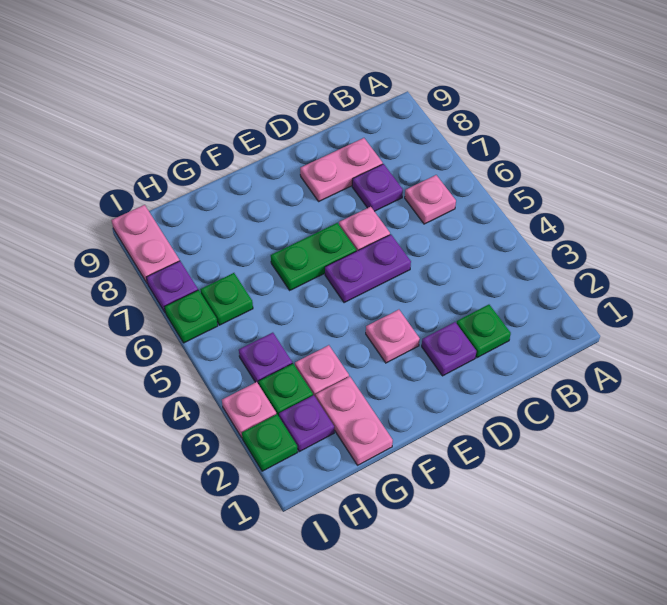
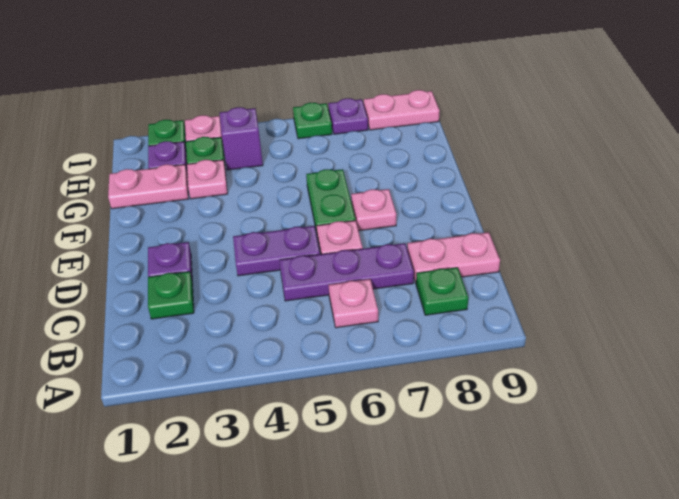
purple 1x1 plate [352,164,403,211] -> purple 1x3 plate [279,243,414,301]
pink 1x2 plate [300,138,383,201] -> pink 1x2 plate turned to [407,232,500,283]
purple 1x2 plate [325,235,411,303] -> purple 1x2 plate turned to [233,226,320,276]
pink 1x1 plate [366,310,420,363] -> pink 1x1 plate moved to [351,189,396,231]
purple 1x1 plate [239,333,292,384] -> purple 1x1 brick [220,107,263,170]
green 1x1 plate [200,273,253,325] -> green 1x1 plate moved to [416,267,468,315]

